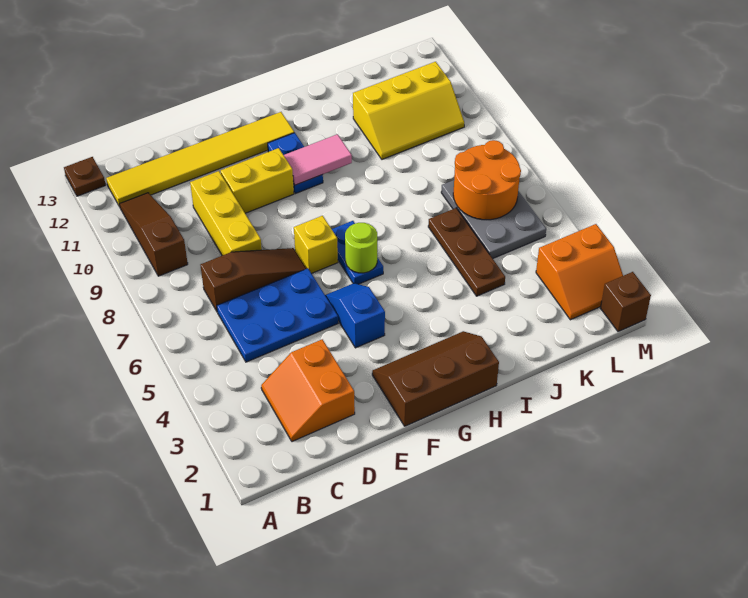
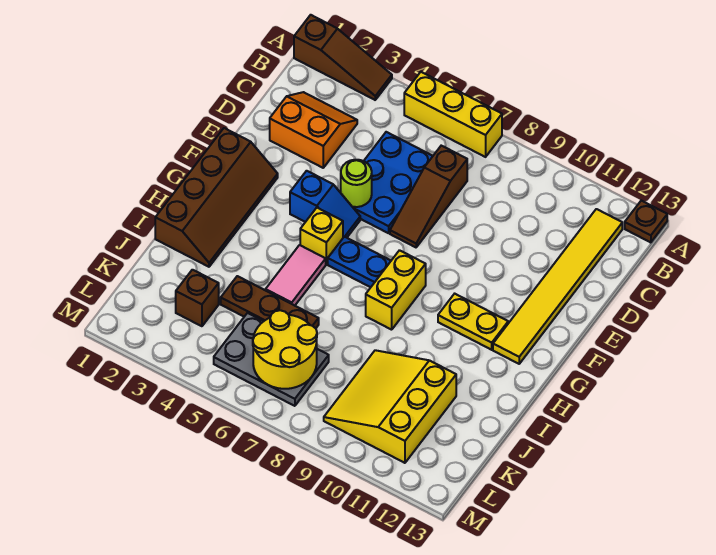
brown 1x3 slope [119,193,188,276] -> brown 1x3 slope moved to [294,15,392,100]
yellow 1x3 brick [190,171,262,256] -> yellow 1x3 brick moved to [404,72,502,157]
yellow 1x2 brick [221,148,294,213] -> yellow 1x2 brick moved to [366,250,426,330]
brown 2x3 slope [372,331,499,426] -> brown 2x4 slope [155,128,278,267]
yellow 1x1 brick [294,216,338,273] -> yellow 1x1 brick moved to [300,208,343,264]
lime 1x1 round brick [345,223,377,273] -> lime 1x1 round brick moved to [341,160,372,207]
blue 1x2 plate [268,133,323,194] -> yellow 1x2 plate [438,294,508,350]
pink 1x2 tile [284,134,352,185] -> pink 1x2 tile moved to [266,245,326,306]
yellow 2x3 slope [353,62,464,159] -> yellow 3x3 slope [324,350,456,463]
orange 2x2 round brick [453,140,521,220] -> yellow 2x2 round brick [253,310,317,389]
orange 2x2 slope [536,224,623,320] -> none
brown 1x1 brick [601,272,651,332] -> brown 1x1 brick moved to [176,270,219,326]

